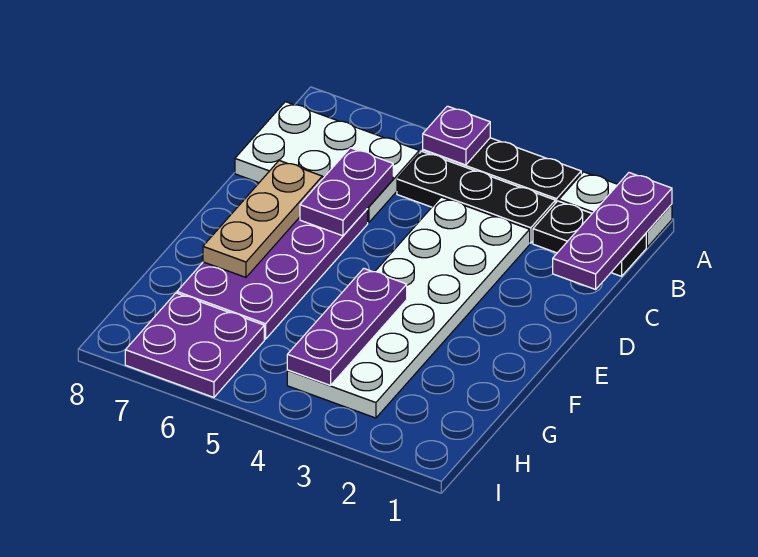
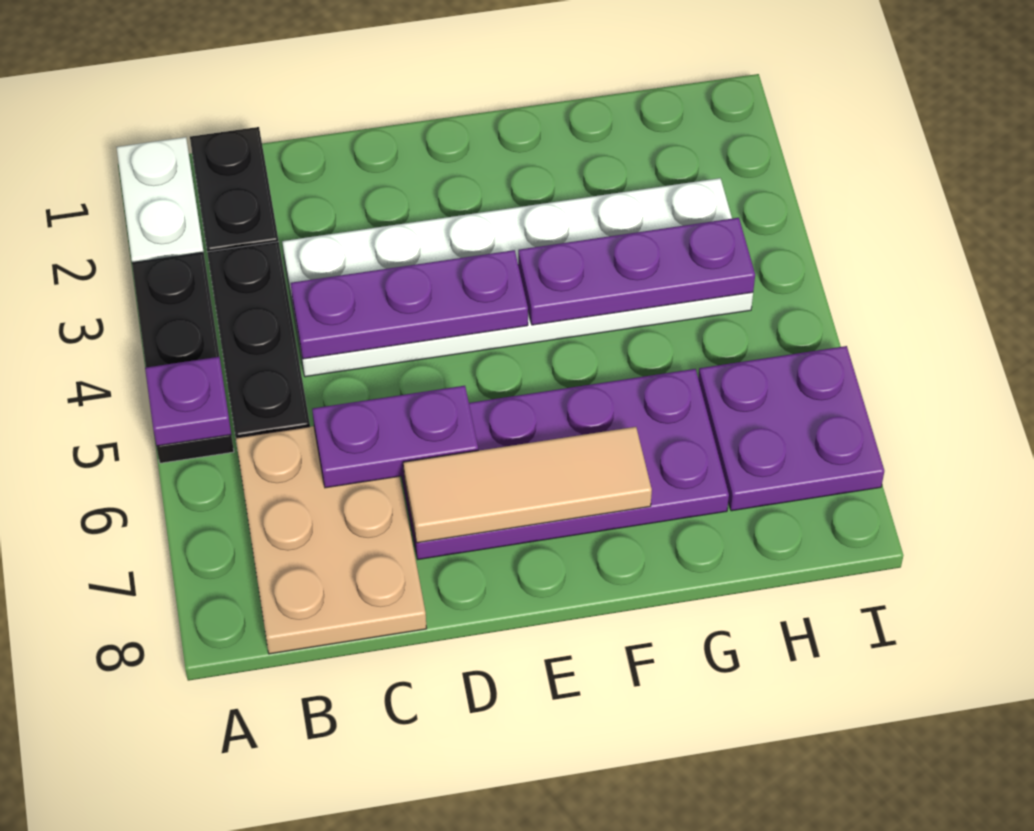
purple 1x3 plate [553,173,672,289] -> purple 1x3 plate moved to [291,250,528,359]
white 2x3 plate [235,102,419,223] -> tan 2x3 plate [236,426,427,654]
tan 1x3 plate [203,161,322,277] -> tan 1x3 tile [403,427,652,543]

